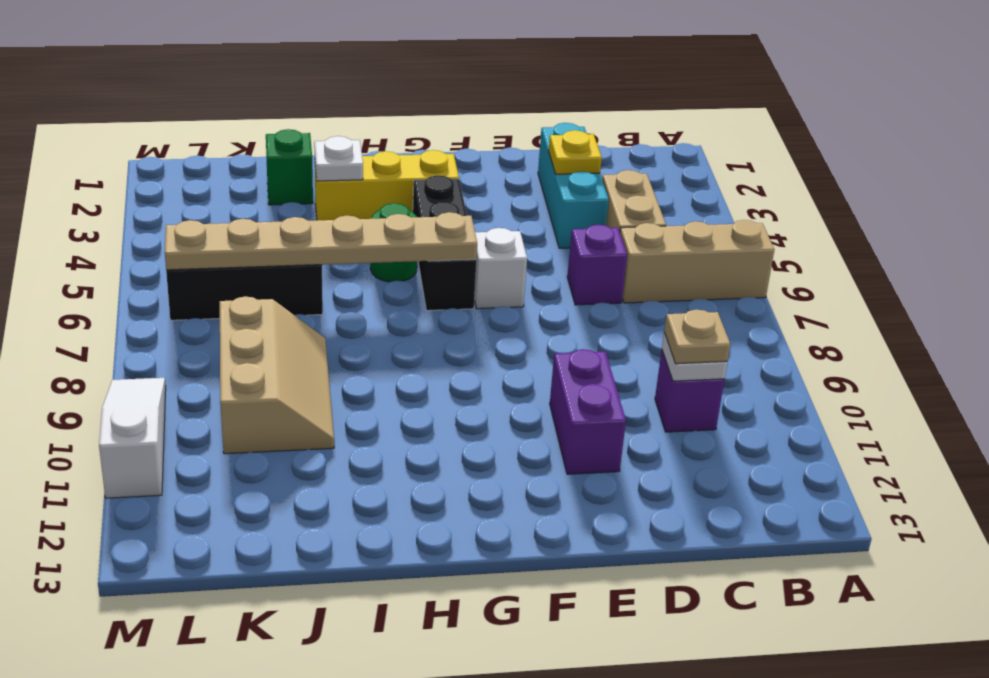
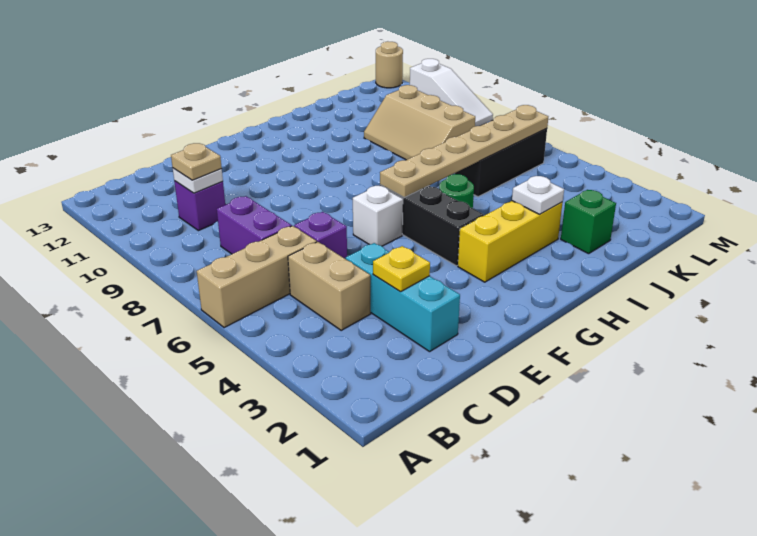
purple 1x2 brick [550,349,626,474] -> purple 1x2 brick moved to [217,196,292,254]
none -> tan 1x1 round brick [376,41,403,88]

